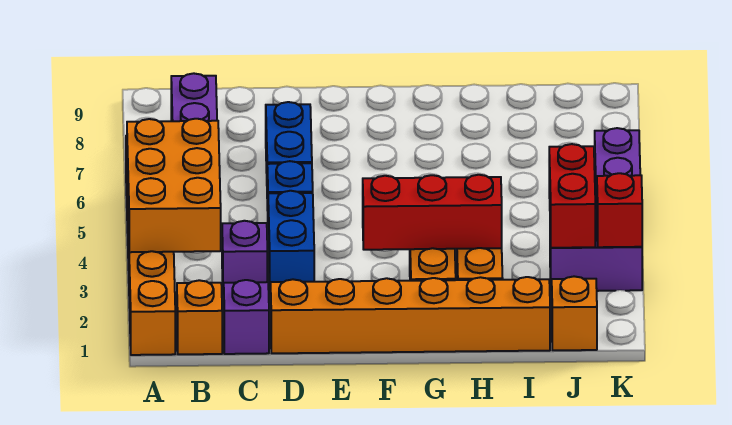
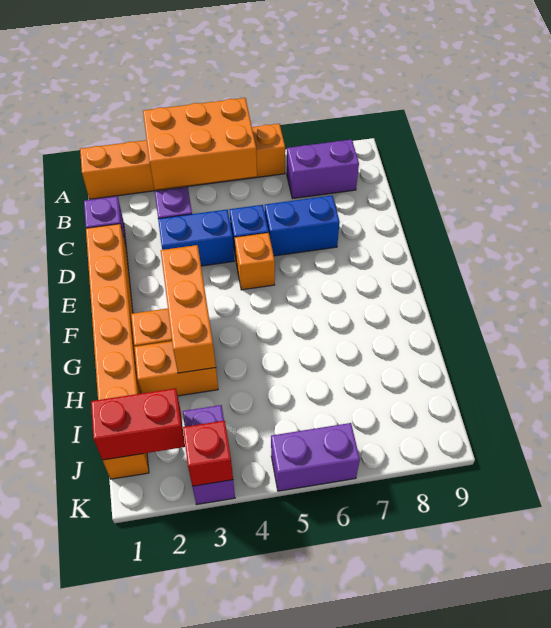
orange 1x1 brick [177,280,222,354] -> orange 1x1 brick moved to [235,233,275,290]
red 1x3 brick [363,175,502,250] -> orange 1x3 brick [161,245,216,373]
red 1x2 brick [549,144,596,248] -> red 1x2 brick moved to [91,388,185,460]

